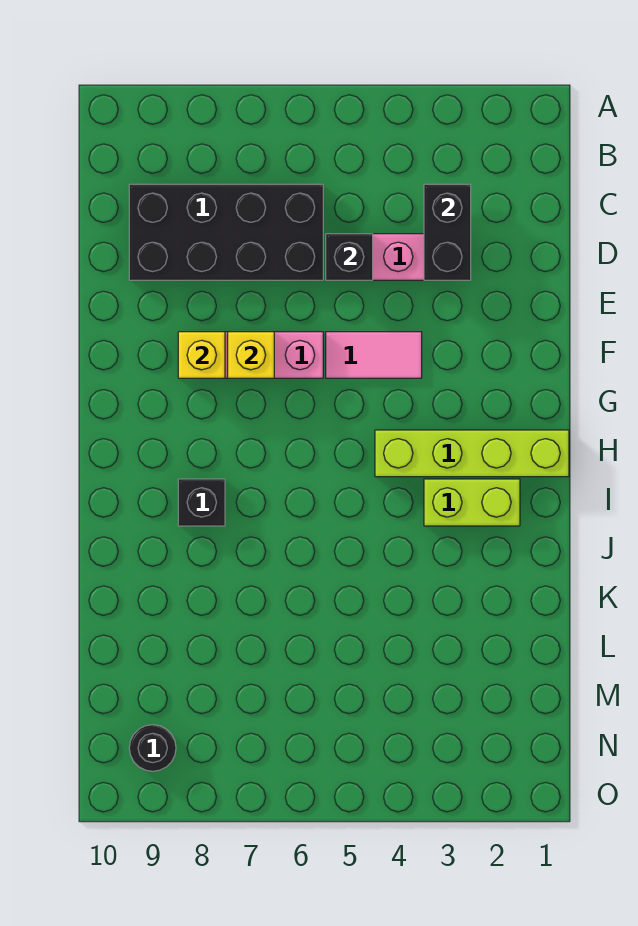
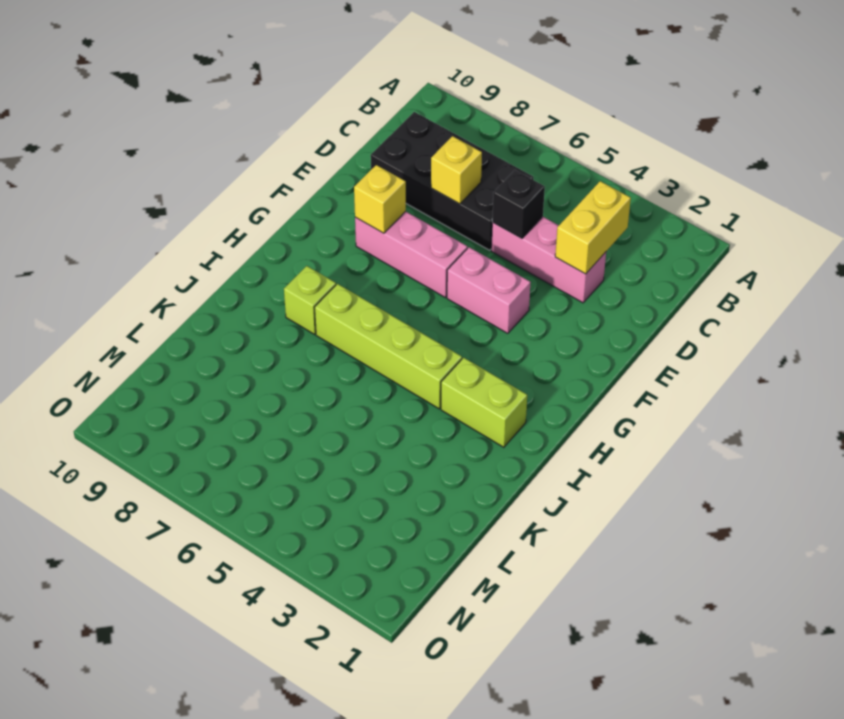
black 1x2 brick [424,184,471,280] -> yellow 1x2 brick [555,181,631,274]
pink 1x2 tile [326,332,422,378] -> pink 1x2 brick [447,247,531,333]
yellow 1x1 brick [228,332,274,378] -> yellow 1x1 brick moved to [431,136,482,204]
lime 1x4 brick [375,430,569,477] -> lime 1x4 brick moved to [315,284,462,409]
black 1x1 brick [178,479,225,526] -> lime 1x1 brick [284,266,336,334]
black 1x1 round brick [129,725,176,771] -> none

